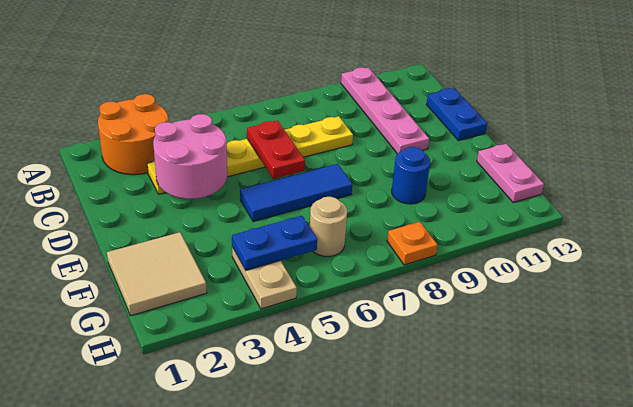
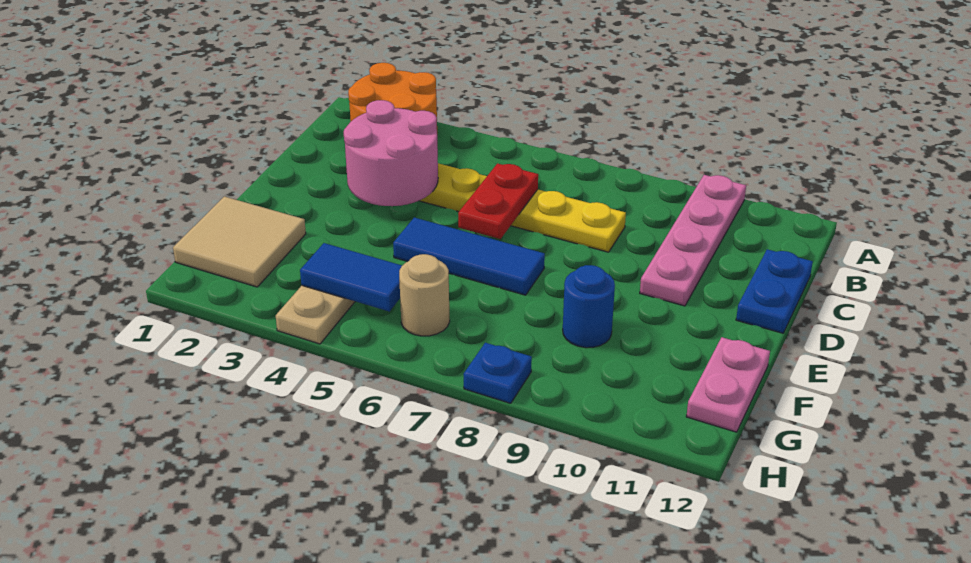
blue 1x2 plate [232,216,317,270] -> blue 1x2 tile [300,243,402,312]
orange 1x1 plate [387,222,438,265] -> blue 1x1 plate [464,343,532,403]

